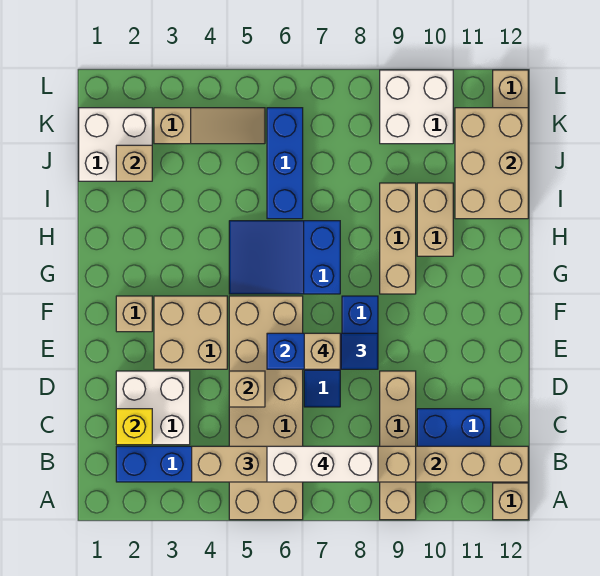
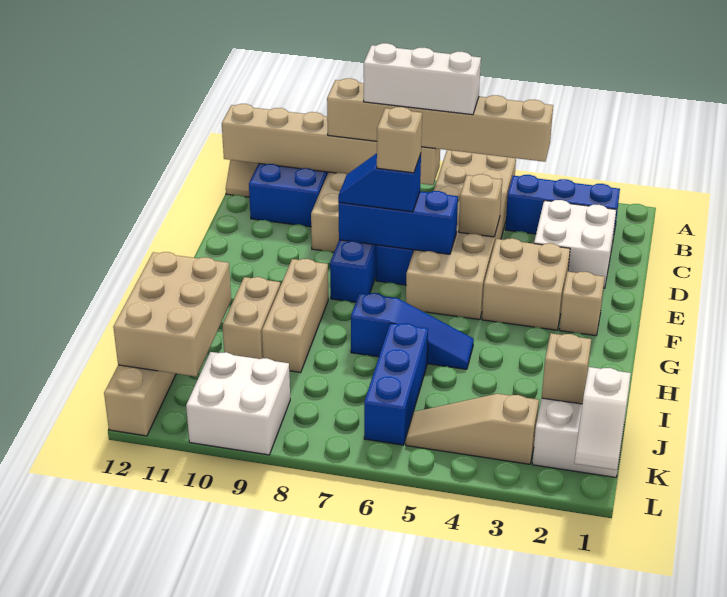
yellow 1x1 brick [116,409,152,445] -> none
blue 2x3 slope [229,221,340,294] -> blue 1x3 slope [351,293,474,369]
none -> white 1x2 slope [574,367,631,470]

